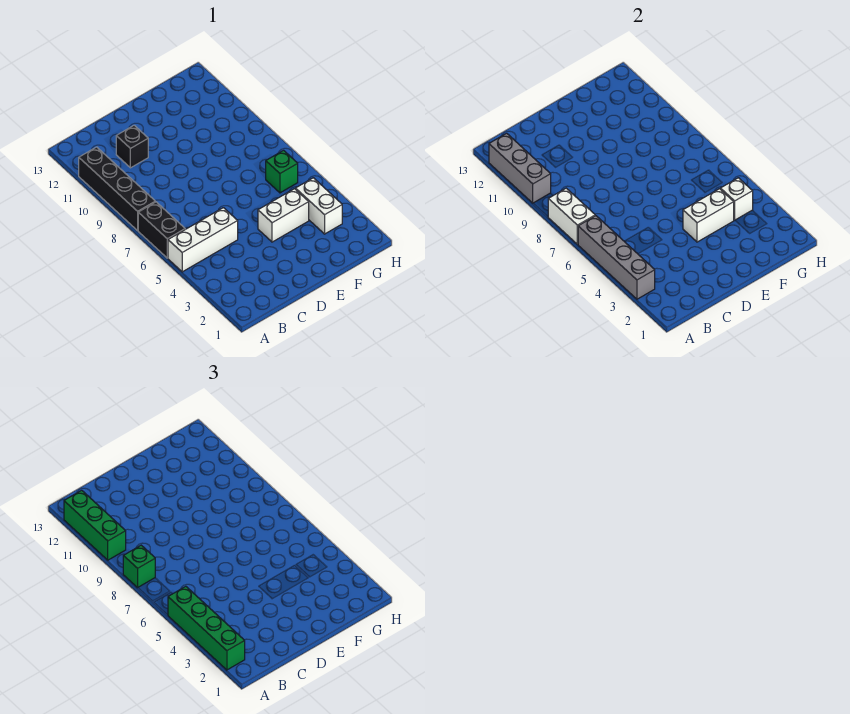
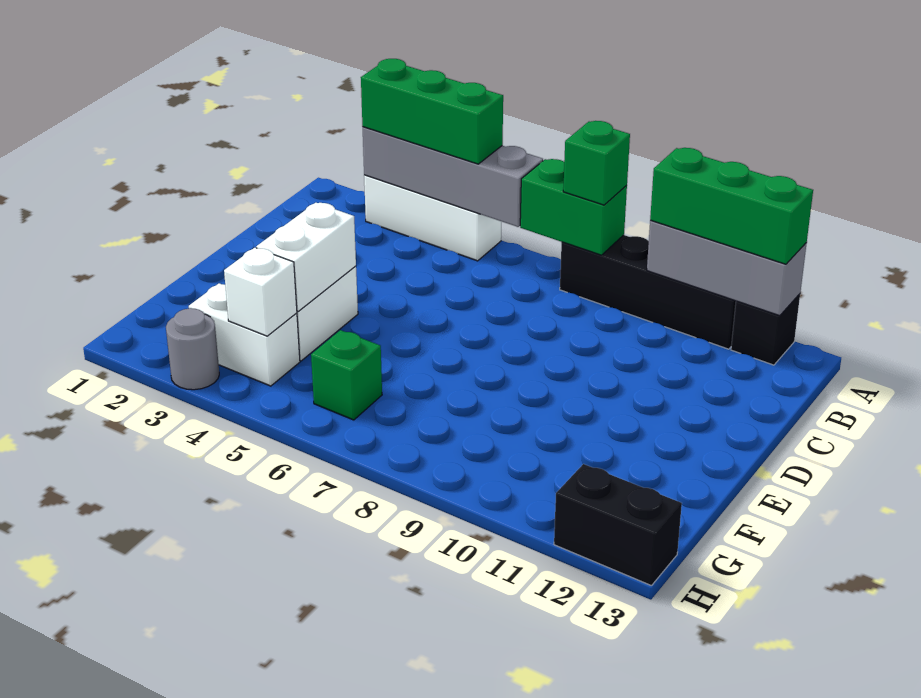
green 1x4 brick [168,586,245,670] -> green 1x3 brick [361,59,503,164]
white 1x3 brick [168,208,238,272] -> white 1x3 brick turned to [364,175,501,261]
black 1x2 brick [138,202,185,258] -> black 1x2 brick moved to [554,464,682,586]
white 1x2 brick [548,188,595,244] -> green 1x2 brick [520,159,627,255]
black 1x1 brick [116,125,148,168] -> black 1x1 brick moved to [731,294,800,365]
none -> grey 1x1 round brick [166,308,219,390]

